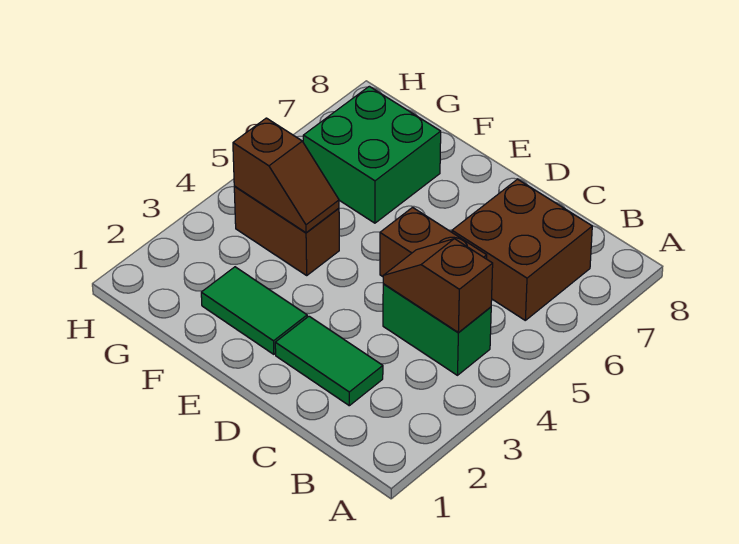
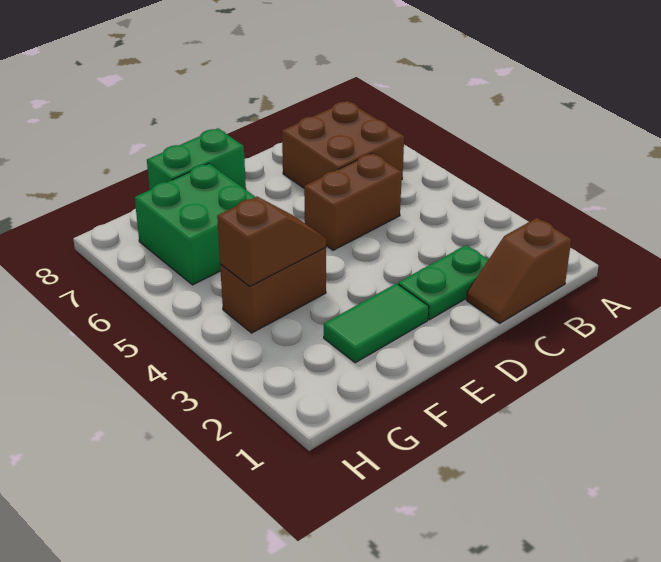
green 1x2 brick [383,284,491,375] -> green 1x2 brick moved to [147,128,246,190]
brown 1x2 slope [383,239,493,332] -> brown 1x2 slope moved to [466,218,571,323]
green 1x2 tile [275,316,383,406] -> green 1x2 plate [398,245,488,320]

